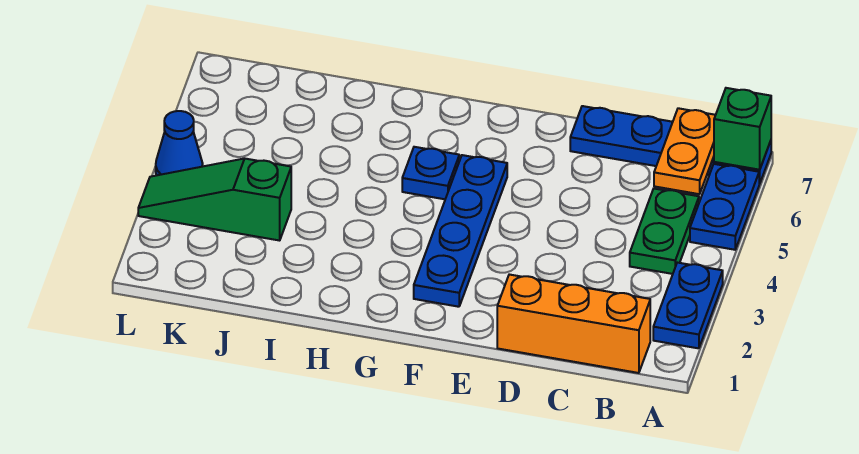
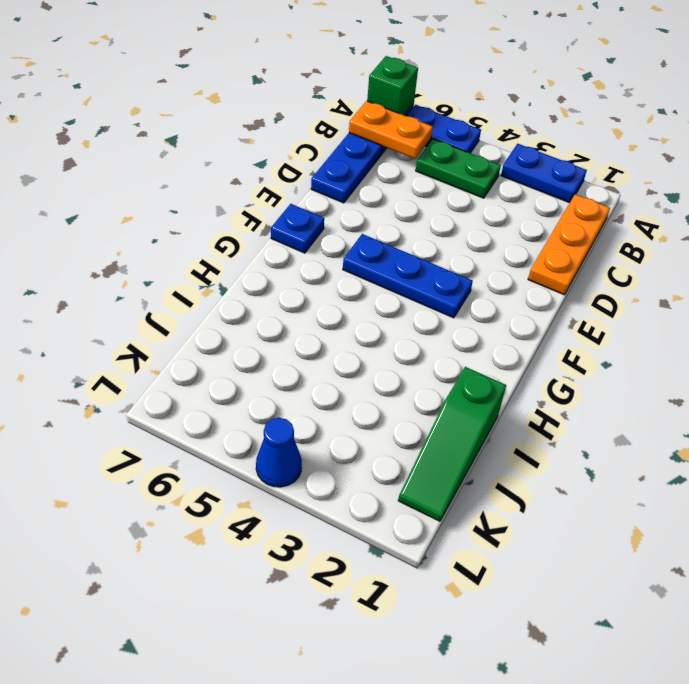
orange 1x3 brick [497,274,650,373] -> orange 1x3 plate [528,194,610,295]
blue 1x4 plate [414,155,507,307] -> blue 1x3 plate [343,234,473,318]
blue 1x1 plate [402,147,459,199] -> blue 1x1 plate moved to [271,204,324,253]
green 1x3 slope [138,159,291,241] -> green 1x3 slope moved to [398,367,506,521]

